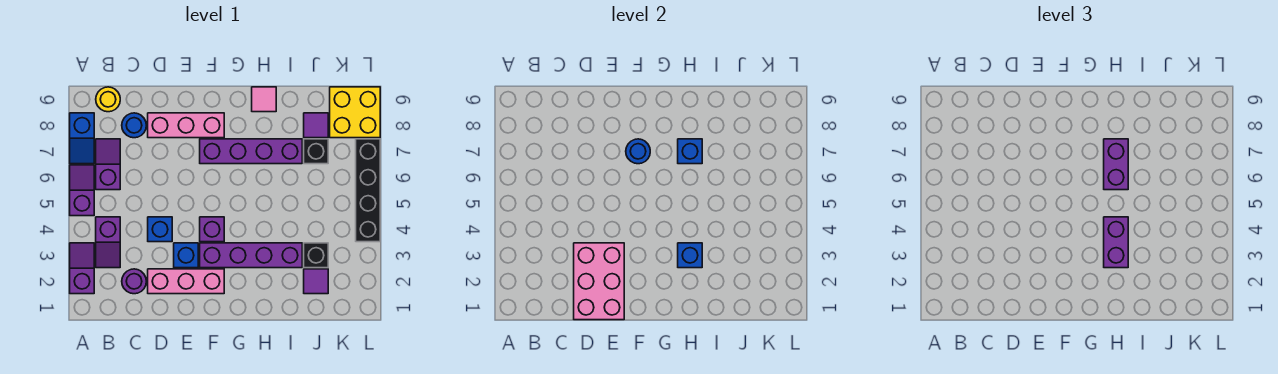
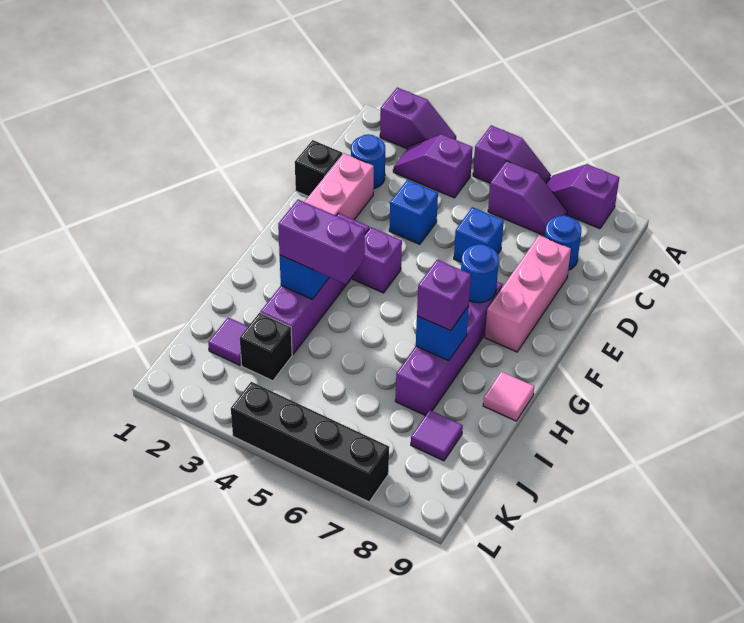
blue 1x2 slope [70,113,94,164] -> purple 1x2 slope [547,164,619,229]
yellow 1x1 round brick [96,87,120,112] -> none
purple 1x1 round brick [122,269,146,294] -> blue 1x1 round brick [351,134,385,189]
pink 2x3 brick [574,243,624,320] -> none
blue 1x1 brick [174,243,198,268] -> blue 1x1 brick moved to [454,207,504,262]
purple 1x2 brick [1104,139,1128,190] -> purple 1x1 brick [417,260,471,331]
black 1x1 brick [304,139,328,164] -> black 1x1 brick moved to [295,140,342,196]
yellow 2x2 brick [330,87,380,138] -> none

